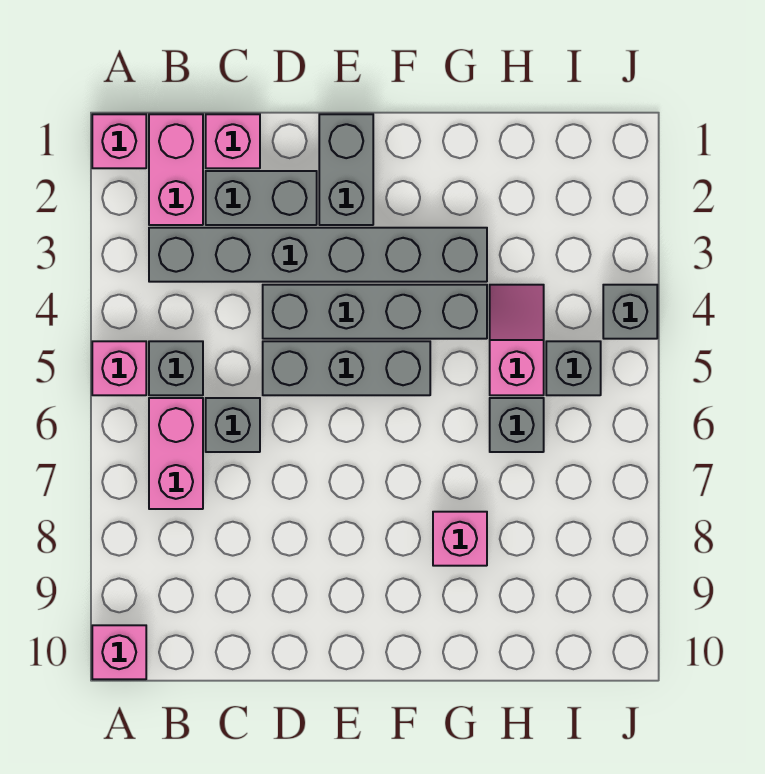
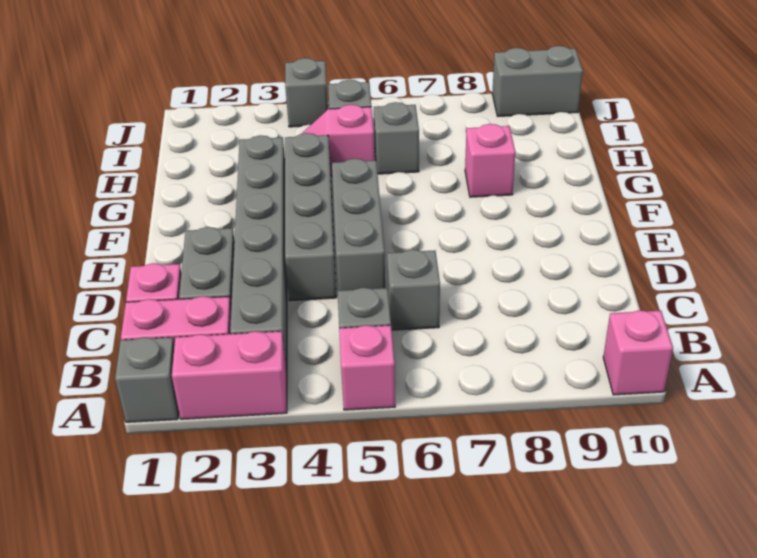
pink 1x1 brick [92,114,146,168] -> grey 1x1 brick [115,337,179,422]
pink 1x2 brick [149,398,203,509] -> pink 1x2 brick moved to [172,331,287,419]
grey 1x2 brick [319,114,373,225] -> grey 1x2 brick moved to [492,46,583,116]

